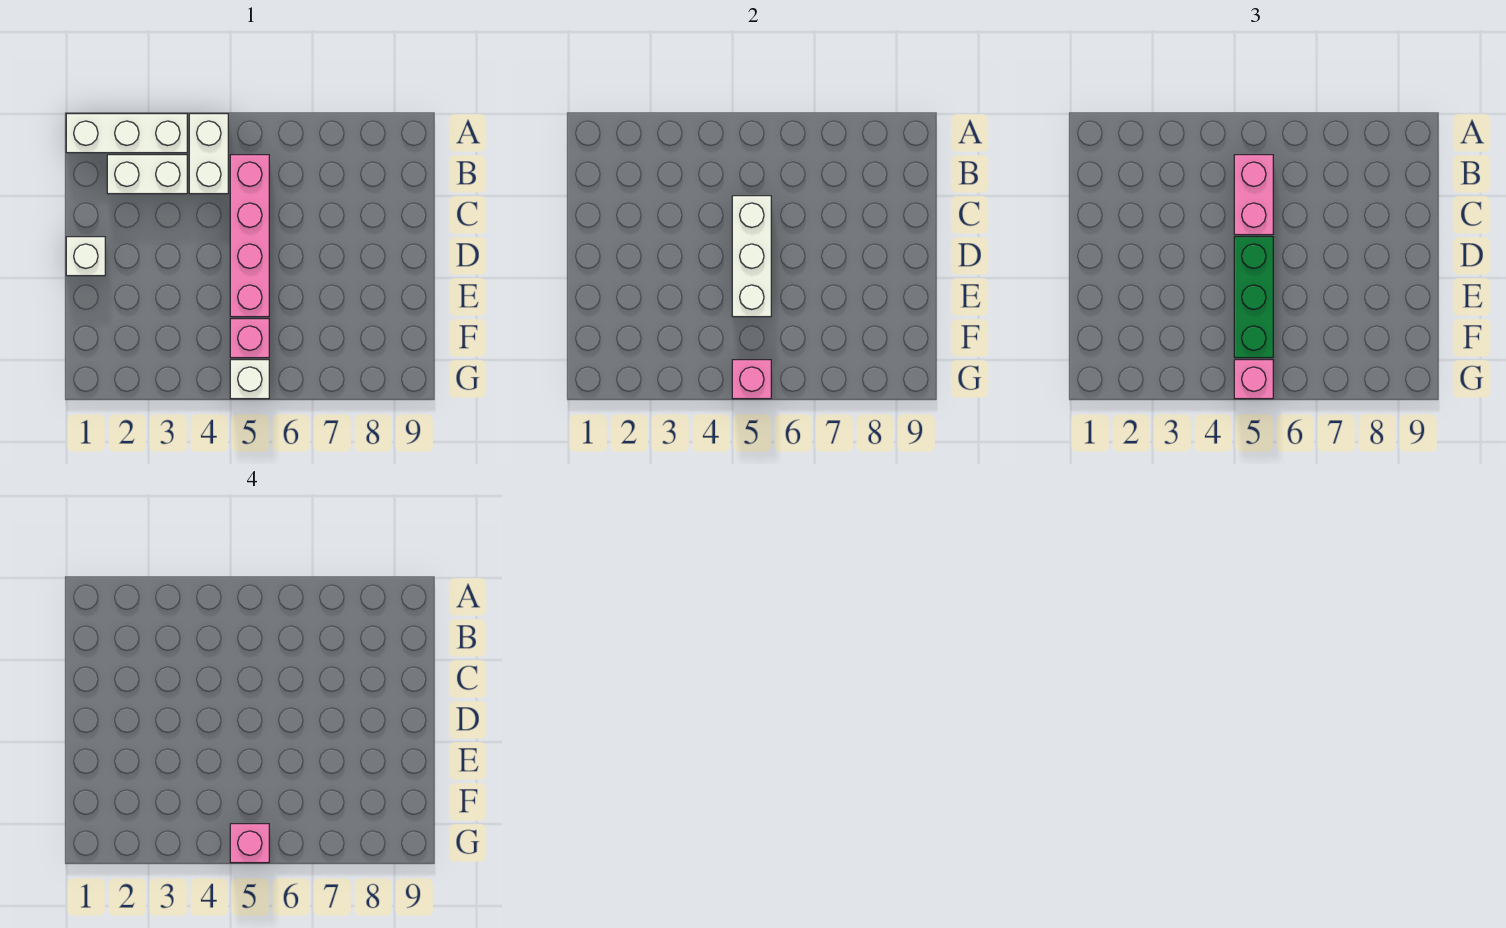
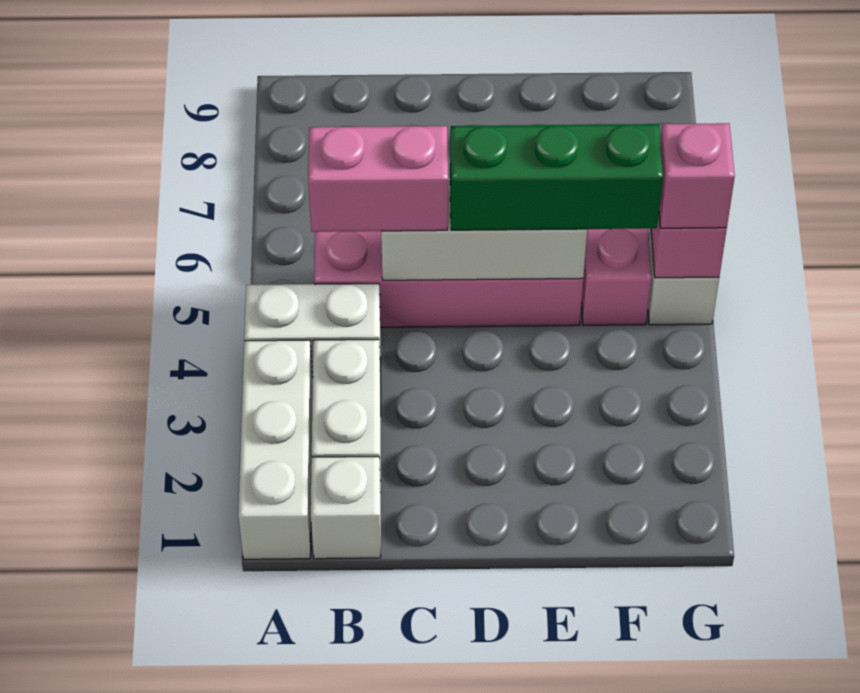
white 1x1 brick [66,237,105,276] -> white 1x1 brick moved to [311,457,381,559]
pink 1x1 brick [230,824,269,863] -> none

